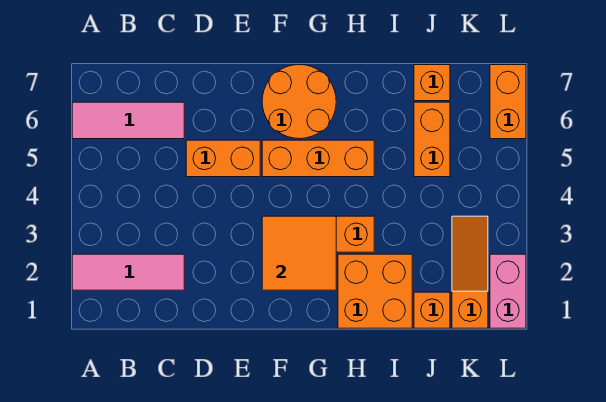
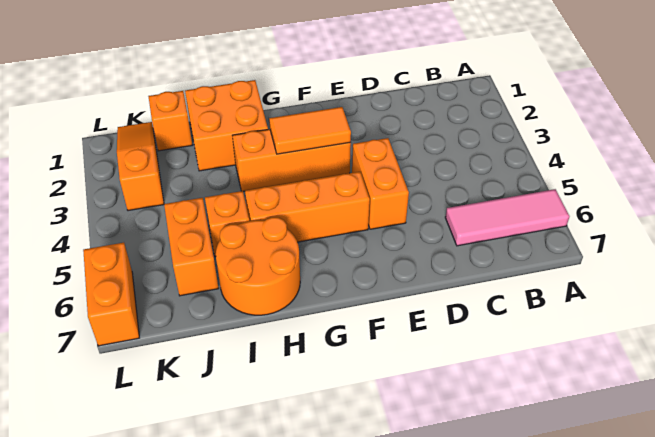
pink 1x3 tile [72,254,184,290] -> none
orange 1x2 brick [186,140,260,177] -> orange 1x2 brick turned to [352,138,409,229]
orange 2x2 tile [262,216,336,290] -> orange 1x2 tile [269,107,351,154]
orange 2x2 round brick [262,65,336,139] -> orange 2x2 round brick moved to [216,217,300,315]
orange 1x1 brick [414,65,450,101] -> orange 1x1 brick moved to [205,191,249,257]
orange 1x3 slope [452,216,488,328] -> orange 1x3 slope turned to [117,122,164,211]
pink 1x2 brick [490,254,526,328] -> none

